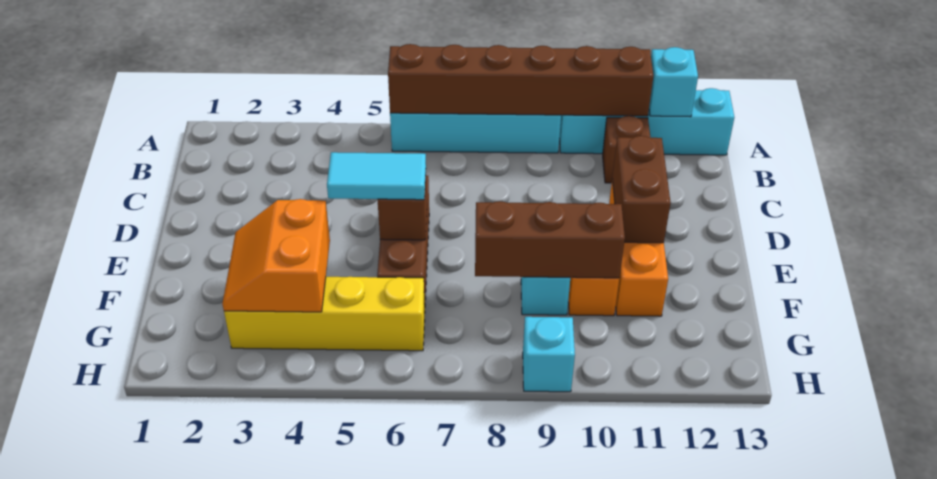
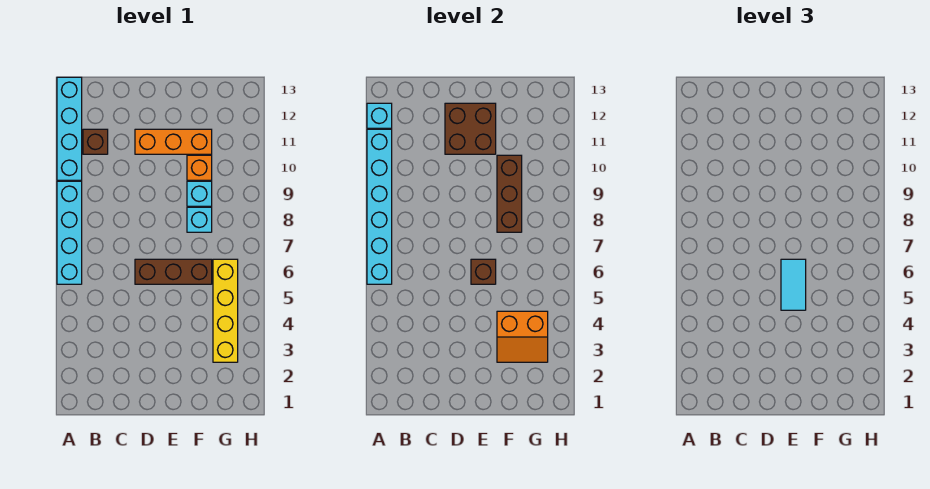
brown 1x6 brick [388,44,653,116] -> cyan 1x6 brick [367,129,392,284]
brown 1x2 brick [612,136,671,243] -> brown 2x2 brick [445,103,496,154]
cyan 1x1 brick [523,317,575,392] -> cyan 1x1 brick moved to [187,207,212,232]

